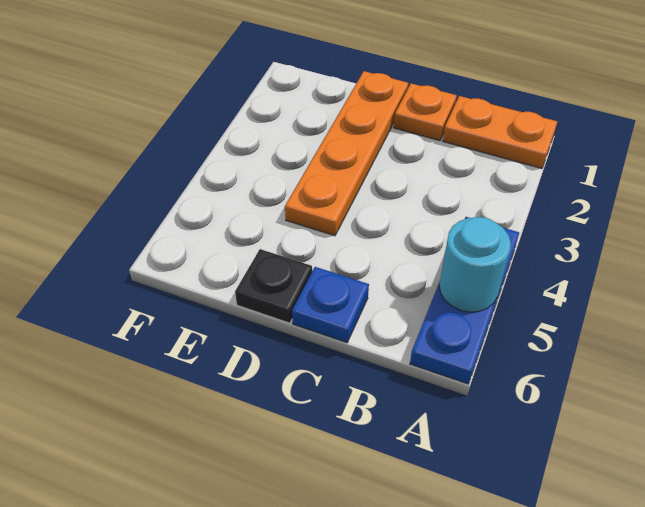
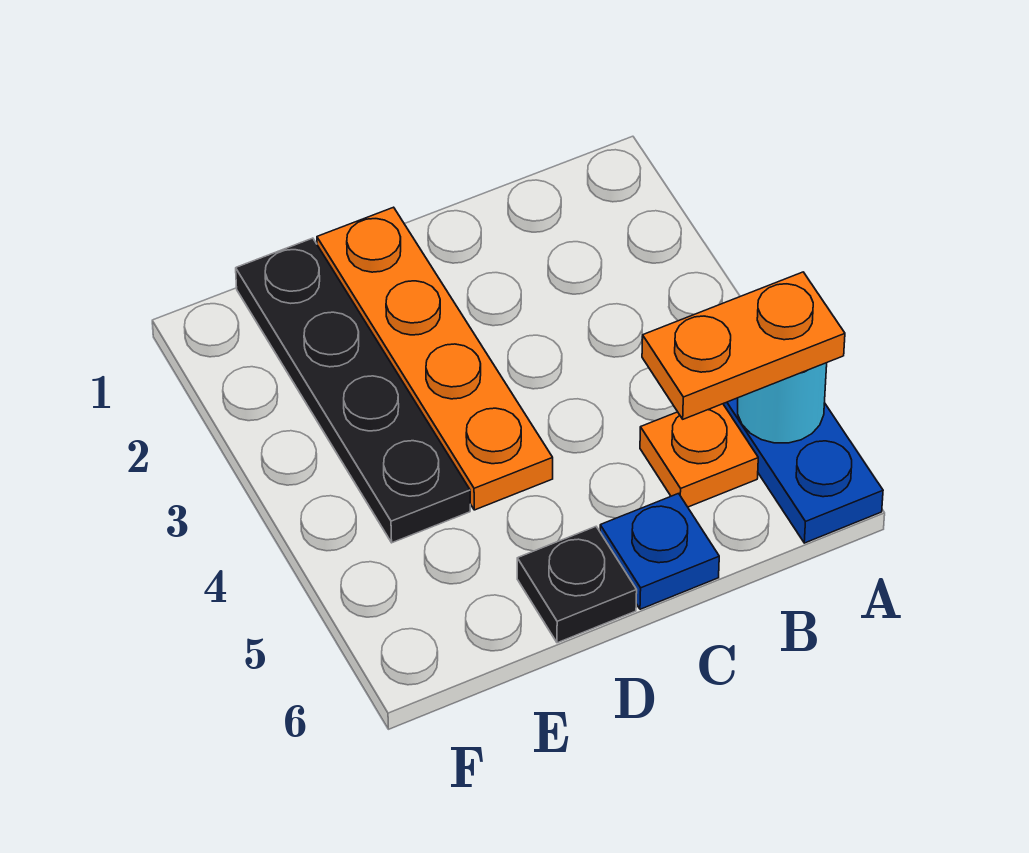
orange 1x2 plate [443,96,557,169] -> orange 1x2 plate moved to [642,272,845,419]
orange 1x1 plate [394,83,457,141] -> orange 1x1 plate moved to [640,404,758,507]
none -> black 1x4 plate [236,238,470,543]

